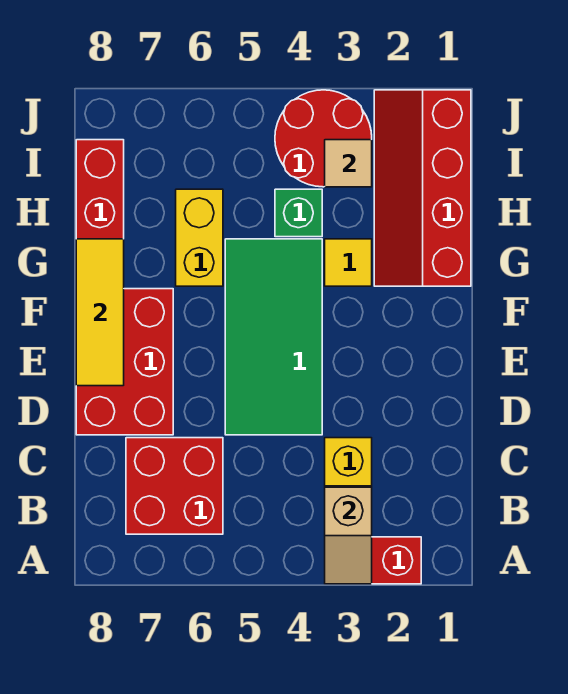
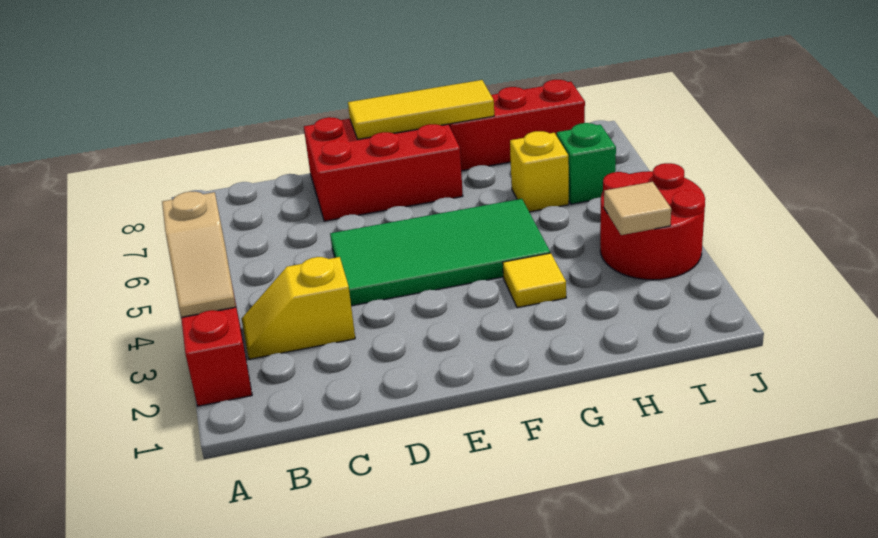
tan 1x2 slope [325,487,372,584] -> tan 1x2 slope turned to [162,191,236,317]
red 2x2 brick [126,438,223,534] -> none
red 2x4 slope [374,90,471,286] -> none
yellow 1x2 brick [176,189,223,286] -> yellow 1x1 brick [510,131,569,212]
green 1x1 brick [275,189,322,237] -> green 1x1 brick moved to [557,123,616,204]

